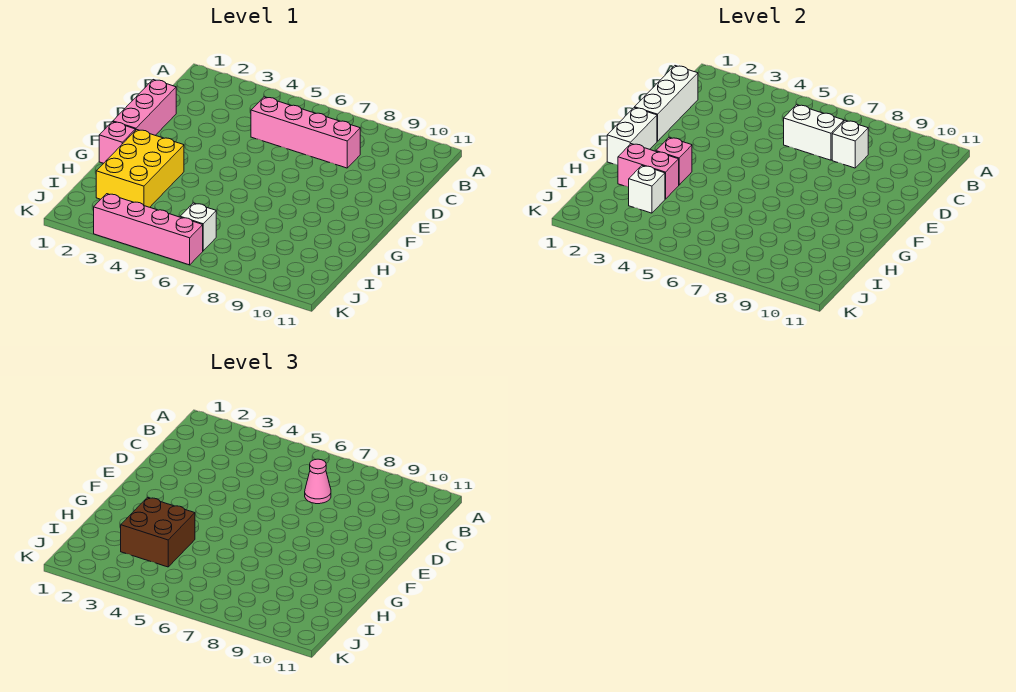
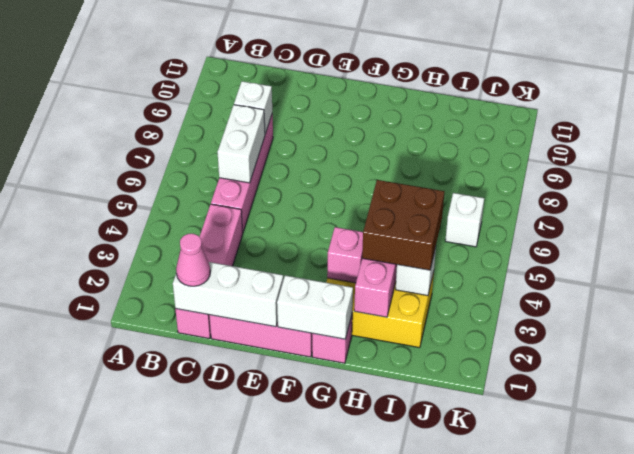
pink 1x1 cone [305,459,331,504] -> pink 1x1 cone moved to [176,234,210,286]
pink 1x4 brick [94,194,203,265] -> pink 1x4 brick moved to [175,204,243,339]

